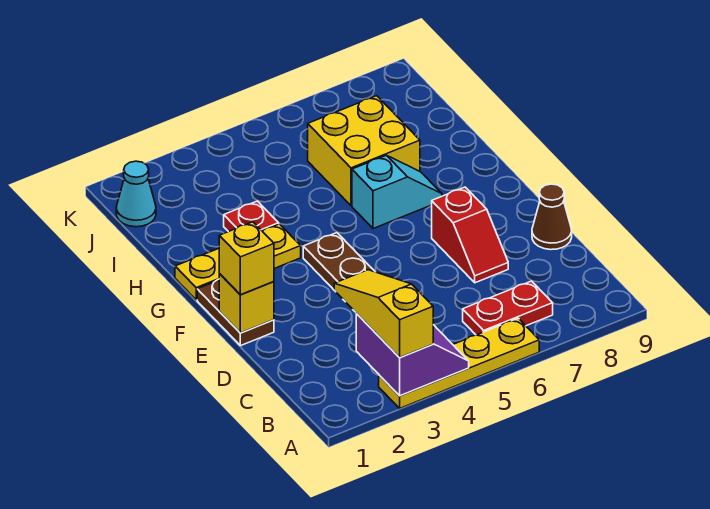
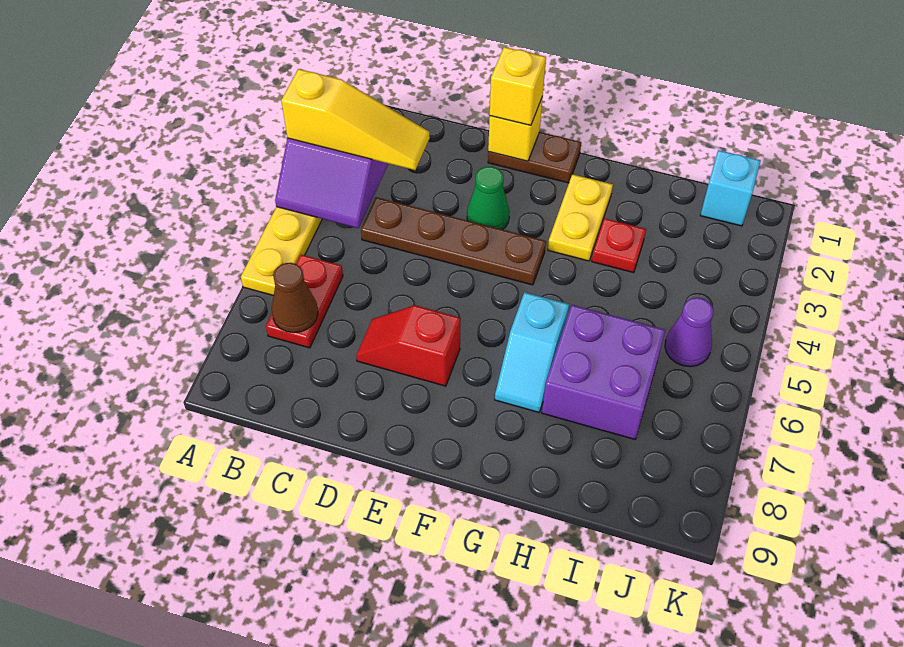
brown 1x1 cone [532,184,572,250] -> brown 1x1 cone moved to [272,263,318,333]
none -> green 1x1 cone [467,167,510,230]
yellow 1x3 plate [175,224,301,300] -> yellow 1x2 plate [548,174,613,261]
yellow 2x2 brick [308,96,420,206] -> purple 2x2 brick [542,305,665,439]
cyan 1x1 cone [116,161,156,227] -> cyan 1x1 brick [700,150,761,226]
none -> purple 1x1 cone [665,298,713,367]

